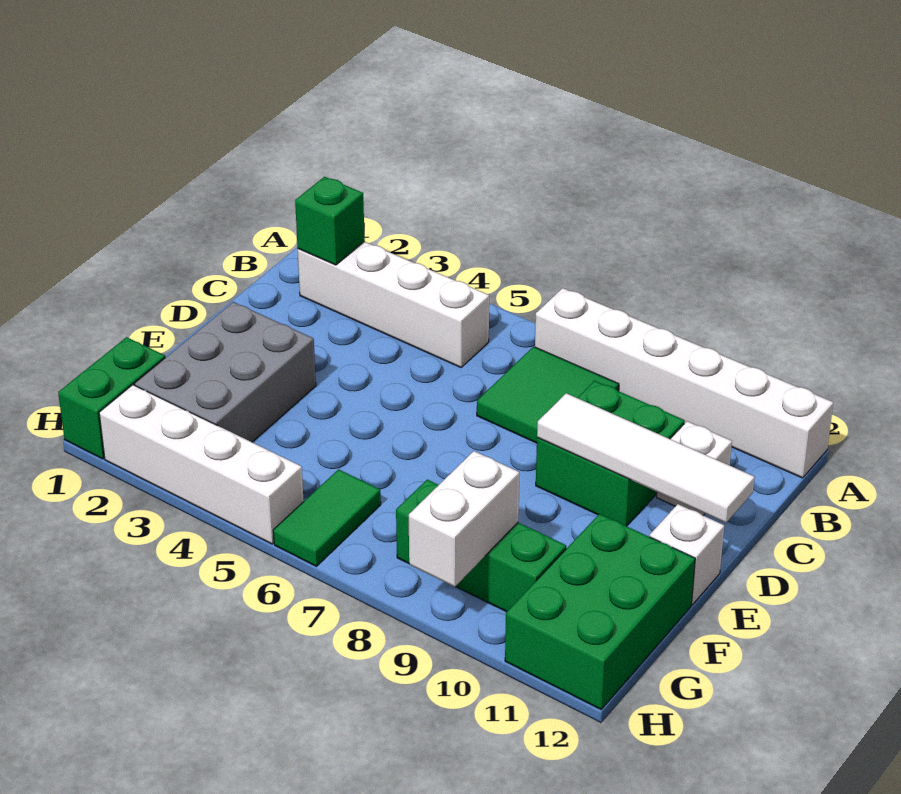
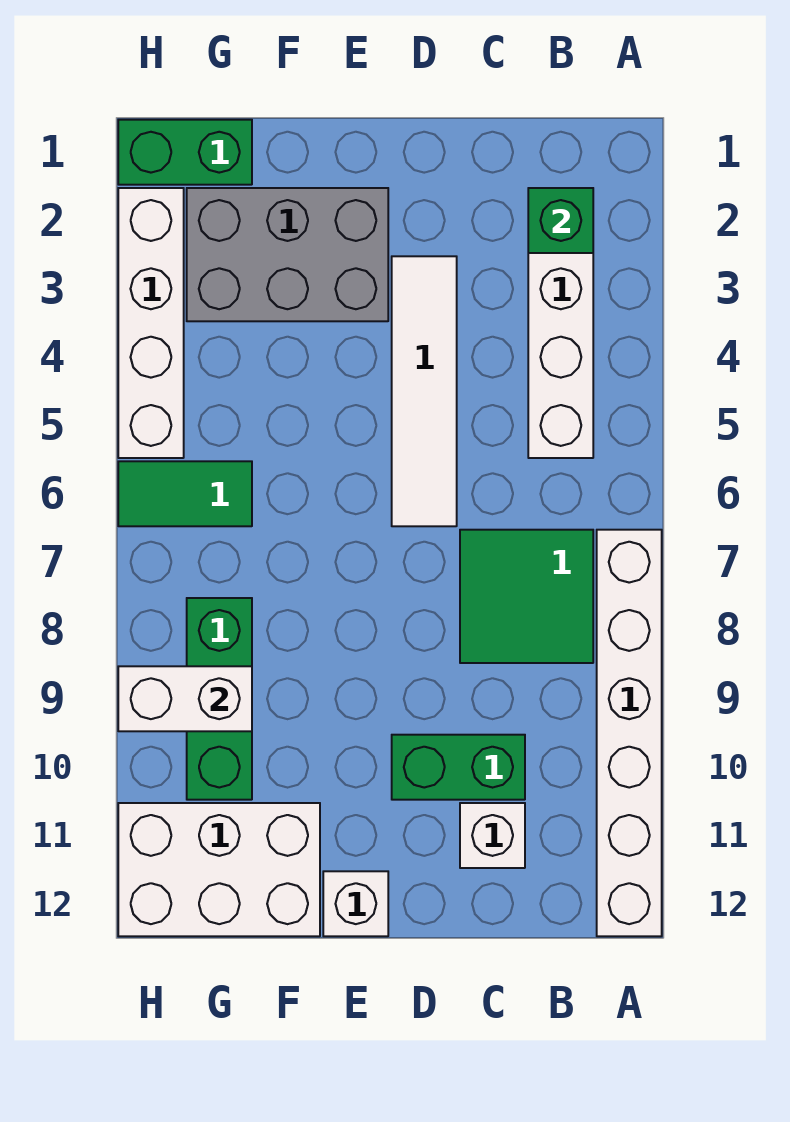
green 2x2 brick [536,381,685,526] -> green 1x2 brick [392,735,525,800]
white 1x4 tile [537,393,755,523] -> white 1x4 tile moved to [392,256,457,526]
green 2x3 brick [505,514,695,709] -> white 2x3 brick [118,803,320,936]

